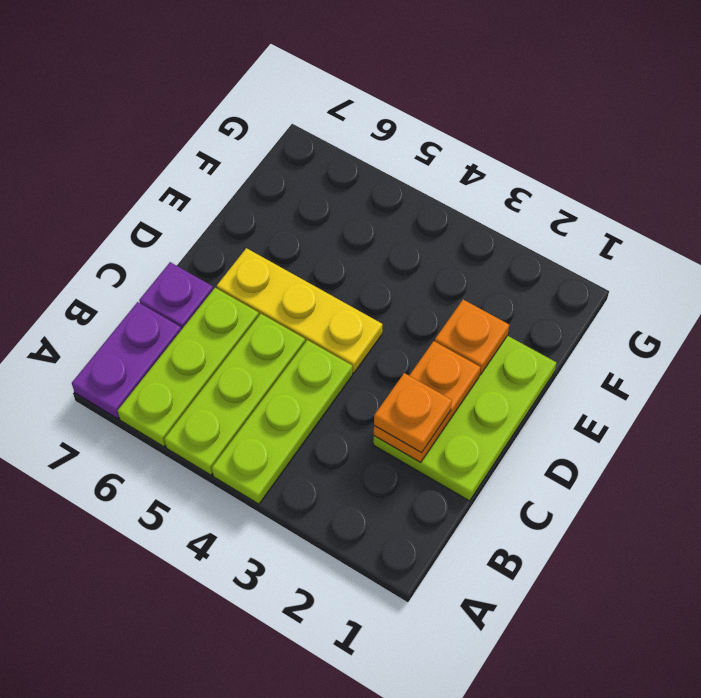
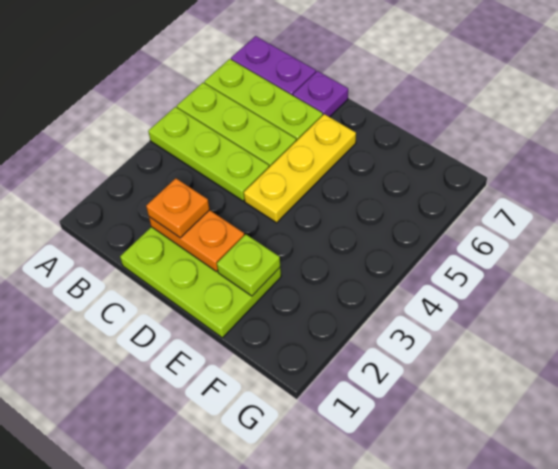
orange 1x1 plate [435,300,509,375] -> lime 1x1 plate [217,234,280,296]

